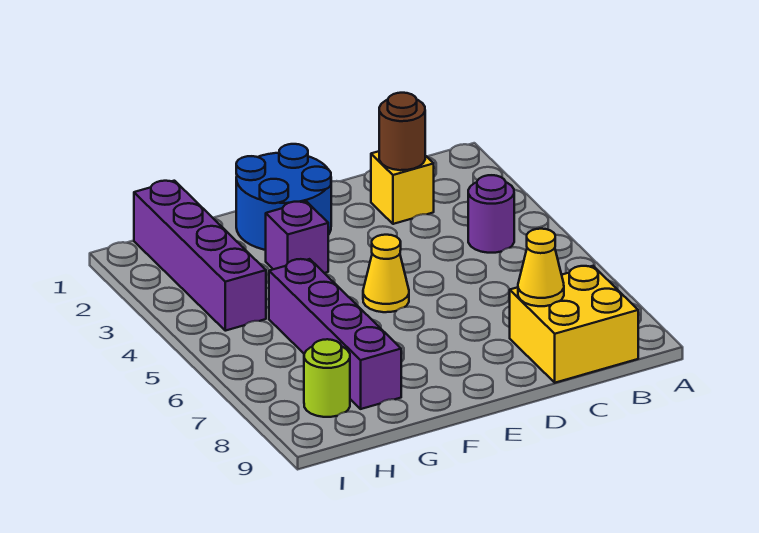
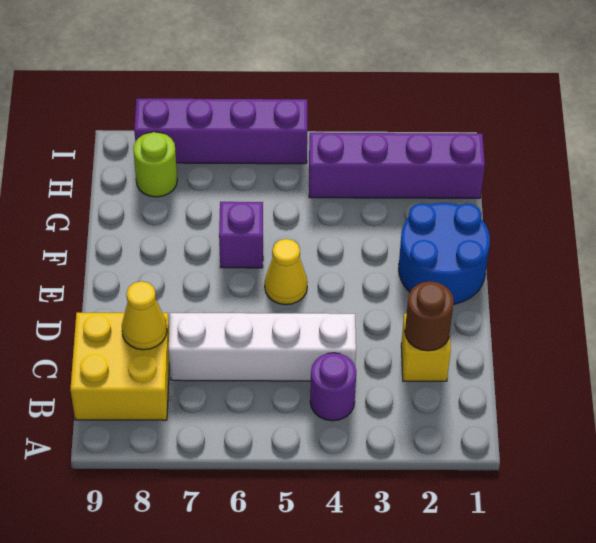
none -> white 1x4 brick [169,313,356,381]
purple 1x1 brick [266,201,328,273] -> purple 1x1 brick moved to [219,202,263,268]
purple 1x4 brick [269,259,401,409] -> purple 1x4 brick moved to [134,99,307,164]

